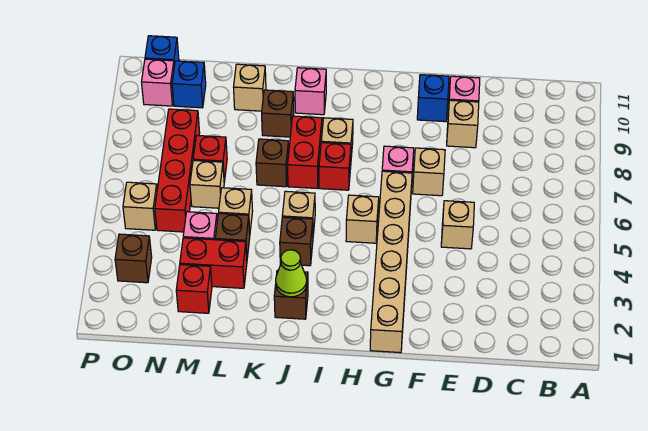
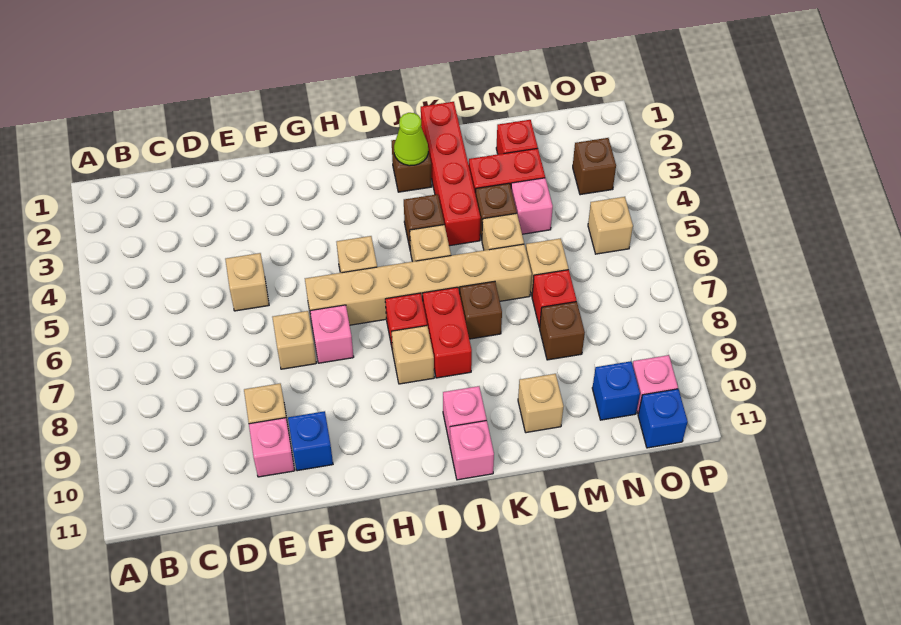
tan 1x6 brick [370,171,412,353] -> tan 1x6 brick turned to [305,244,532,325]
none -> pink 1x1 brick [450,420,494,480]
brown 1x1 brick [262,90,294,137] -> brown 1x1 brick moved to [540,302,585,360]
red 1x4 brick [155,109,200,232] -> red 1x4 brick moved to [421,102,480,246]

